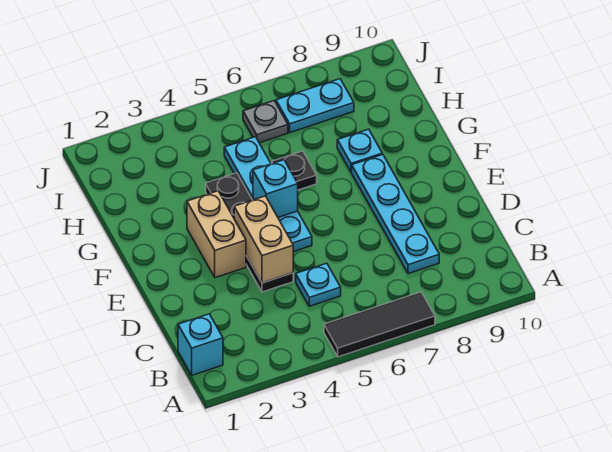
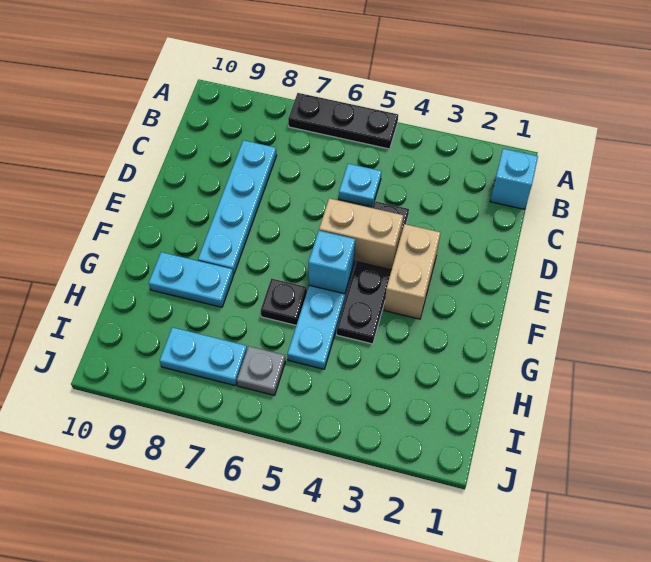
black 1x3 tile [324,292,435,357] -> black 1x3 plate [288,93,398,149]
tan 1x2 brick [234,196,293,283] -> tan 1x2 brick turned to [319,198,403,270]
cyan 1x1 plate [337,129,382,172] -> cyan 1x2 plate [149,252,233,307]

